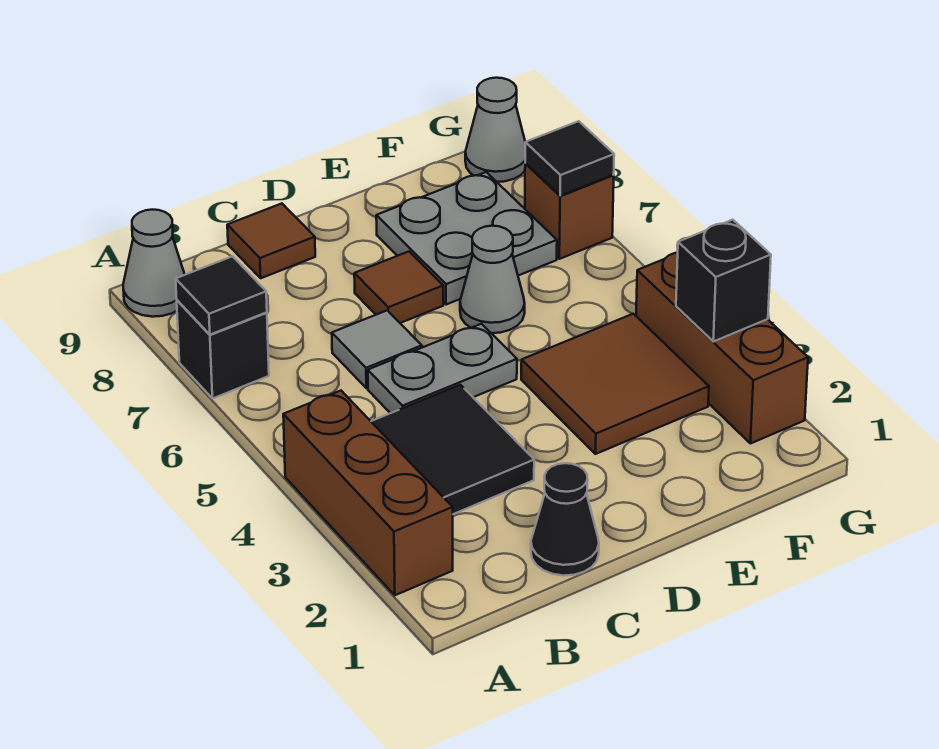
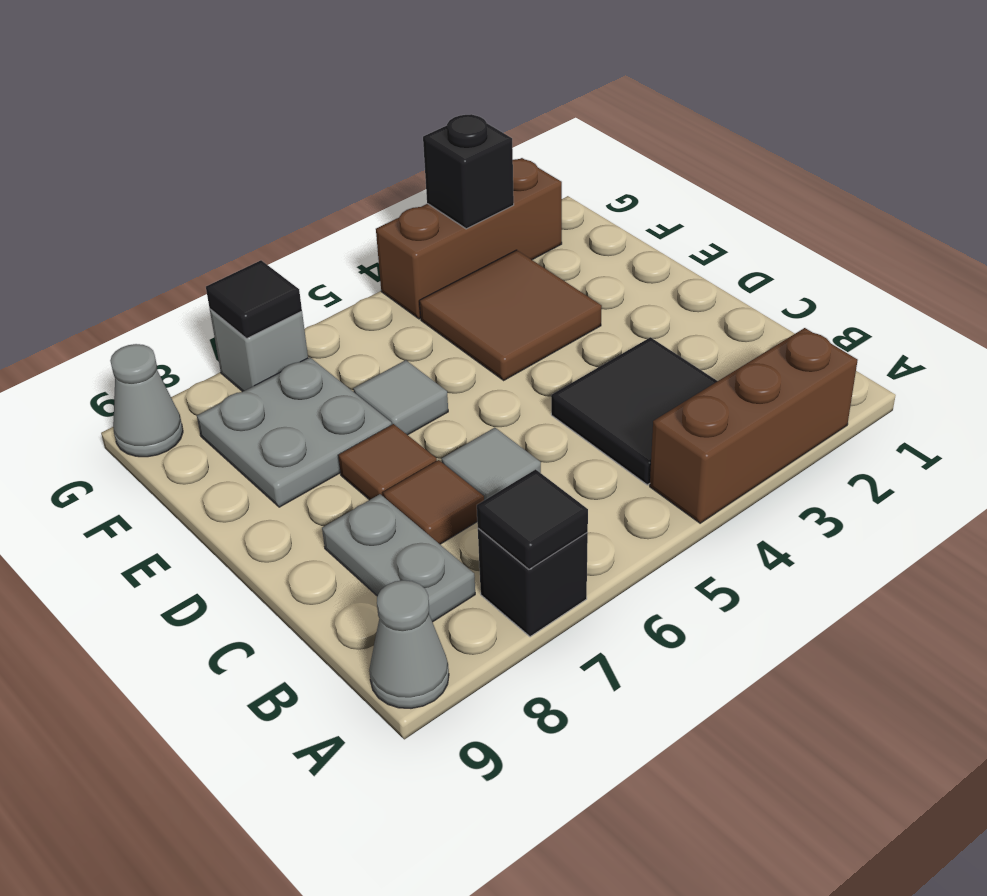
black 1x1 cone [531,463,599,576] -> none
grey 1x2 plate [368,324,517,413] -> grey 1x2 plate moved to [322,494,475,622]
brown 1x1 tile [227,204,315,278] -> brown 1x1 tile moved to [383,460,484,544]
grey 1x1 cone [460,226,525,333] -> grey 1x1 tile [353,360,448,435]
brown 1x1 brick [525,163,614,259] -> grey 1x1 brick [210,309,308,392]

